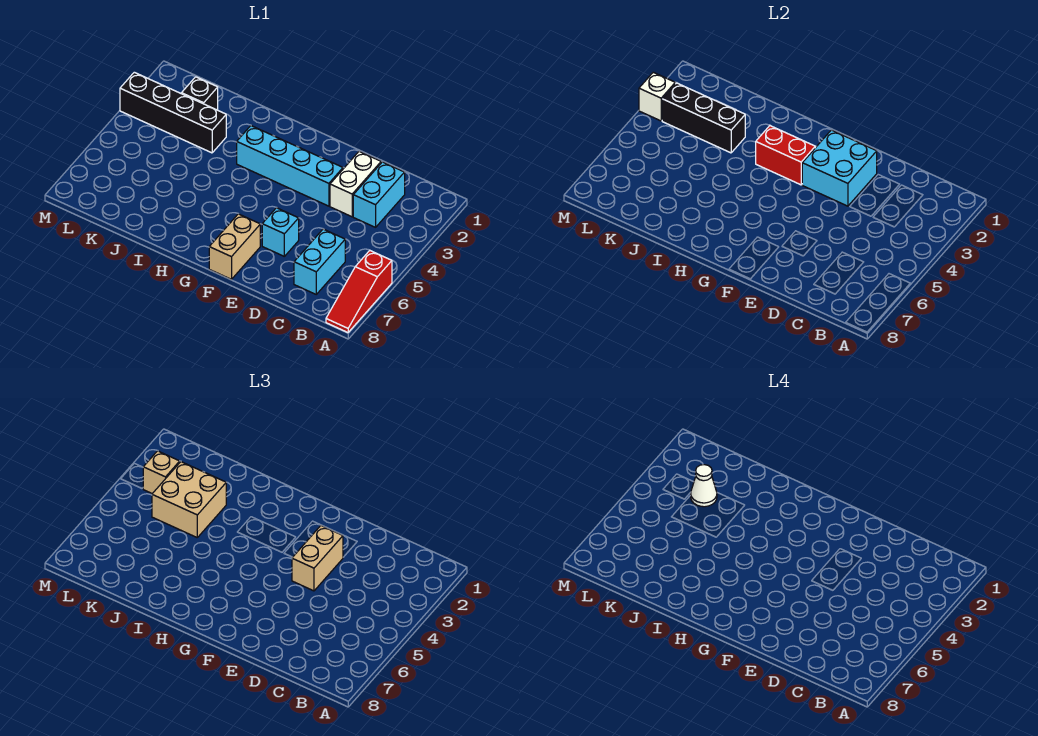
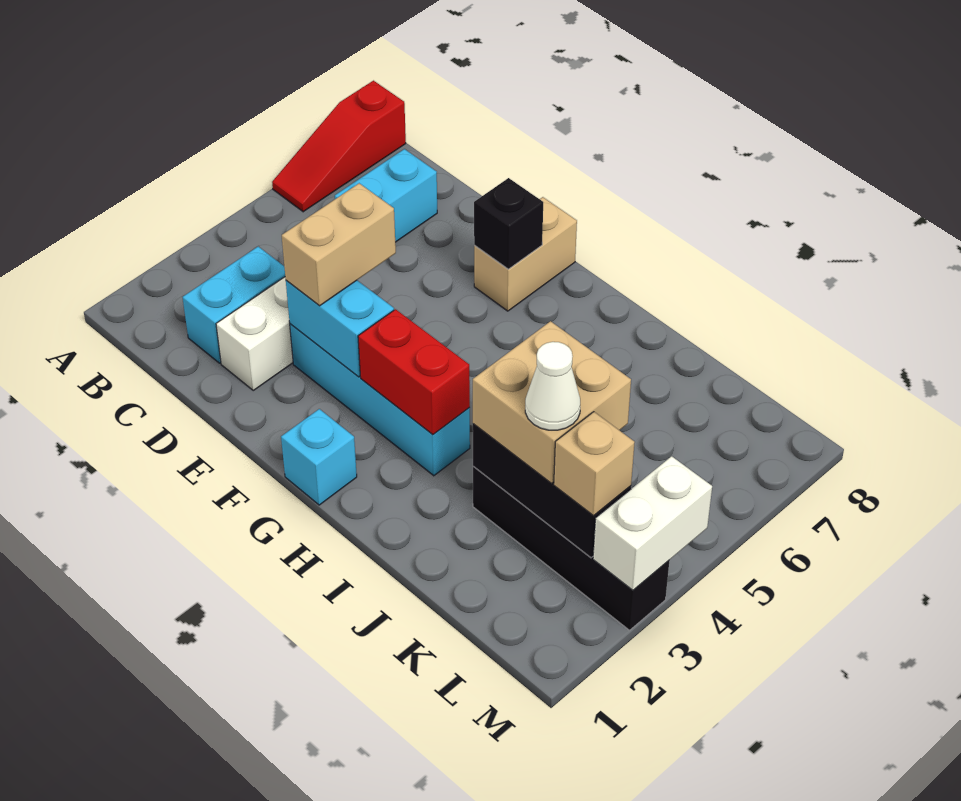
red 1x3 slope [326,251,392,332] -> red 1x3 slope turned to [272,81,406,212]
cyan 2x2 brick [802,130,877,206] -> cyan 1x2 brick [286,280,394,377]
cyan 1x1 brick [262,208,299,256] -> cyan 1x1 brick moved to [281,409,357,505]
black 1x1 brick [181,77,218,110] -> black 1x1 brick moved to [474,178,543,269]
white 1x1 brick [639,72,675,121] -> white 1x2 brick [593,456,712,590]

